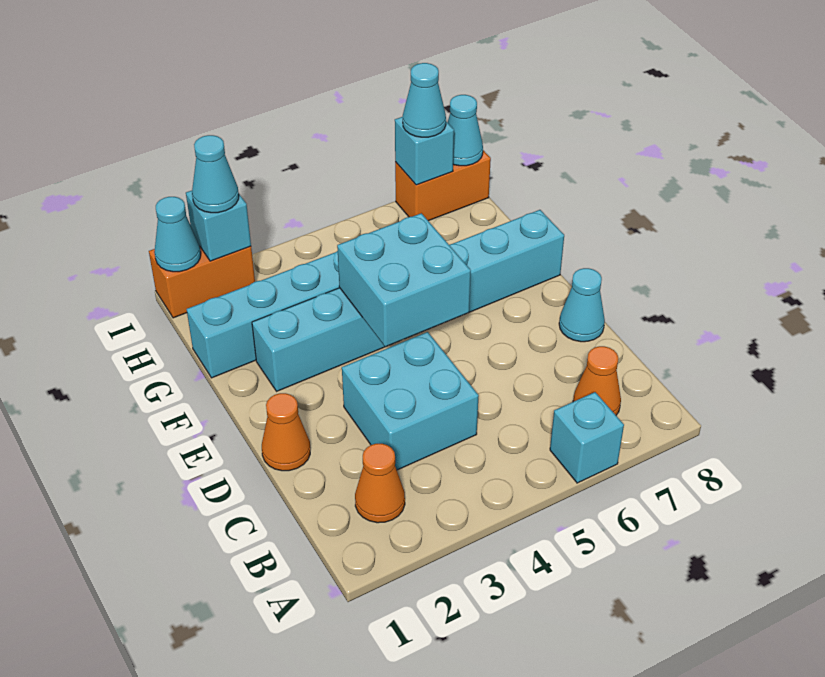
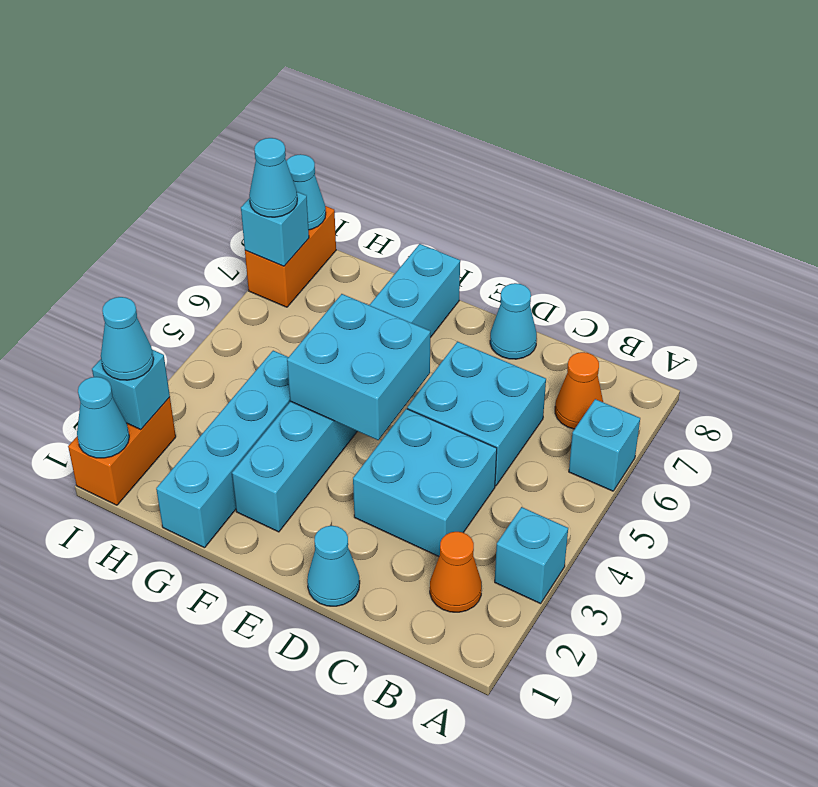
none -> cyan 1x1 brick [495,507,568,604]
none -> cyan 2x2 brick [407,341,546,486]
orange 1x1 cone [262,393,310,471] -> cyan 1x1 cone [307,526,360,606]

